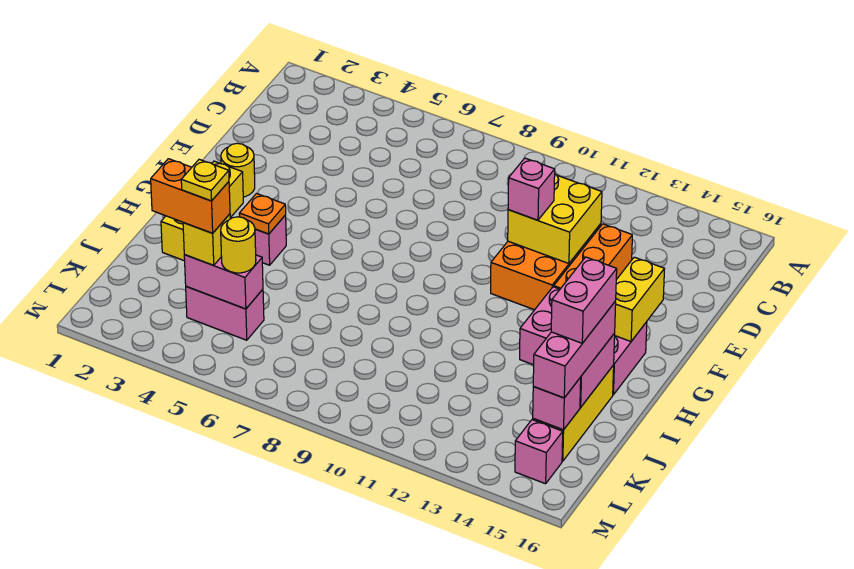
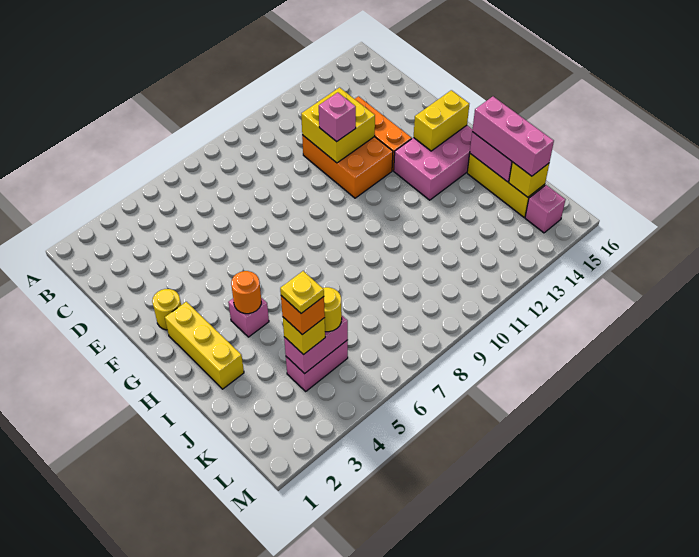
yellow 1x2 brick [615,257,664,341] -> yellow 1x2 brick turned to [414,90,469,151]
orange 1x1 plate [239,194,286,234] -> orange 1x1 round brick [231,271,261,314]
pink 1x2 brick [551,257,617,343] -> none
orange 1x2 brick [151,159,230,233] -> orange 1x1 brick [281,296,325,335]
pink 1x1 brick [533,377,581,430] -> yellow 1x1 brick [509,162,549,197]

